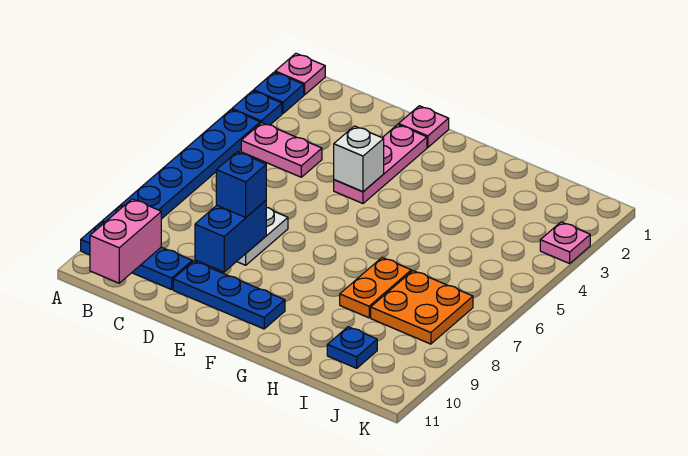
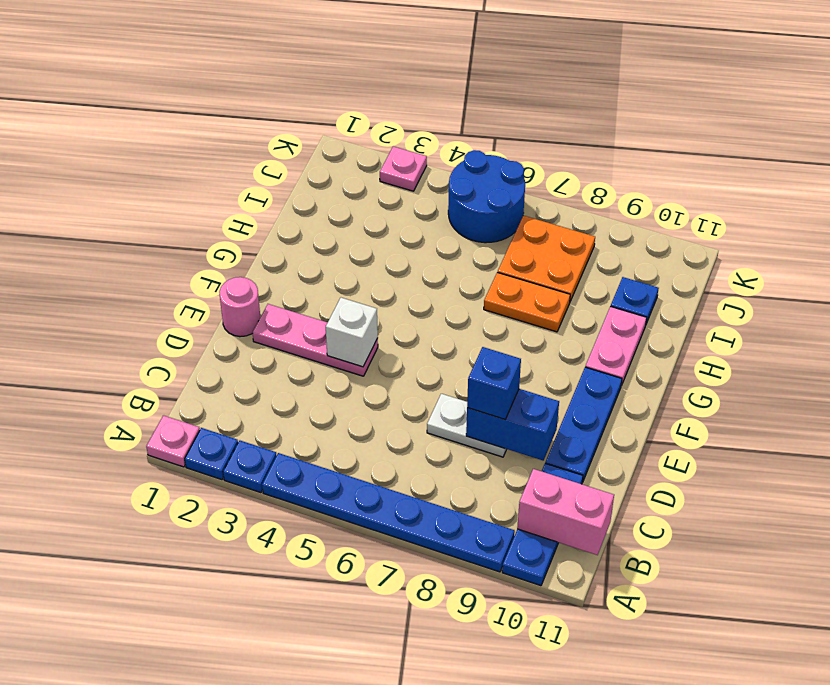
pink 1x2 plate [241,123,322,177] -> pink 1x2 plate moved to [585,306,647,386]
pink 1x1 plate [399,106,449,147] -> pink 1x1 round brick [219,277,260,337]
none -> blue 2x2 round brick [448,150,525,243]

